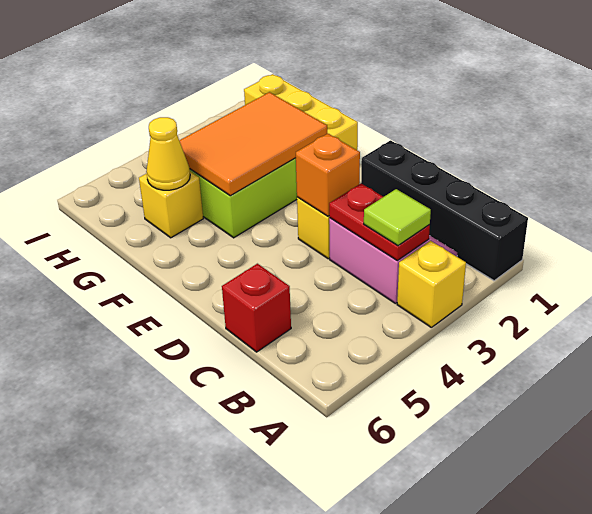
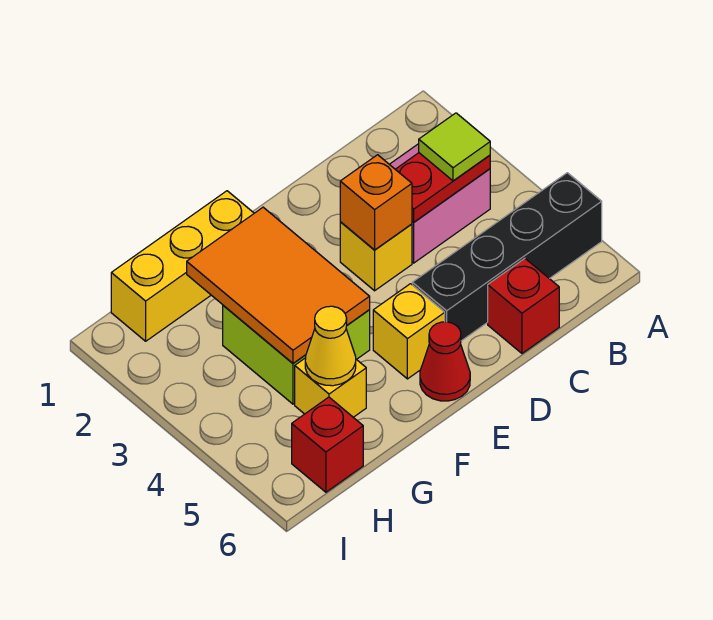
black 1x4 brick [361,140,528,281] -> black 1x4 brick moved to [412,173,602,341]
yellow 1x1 brick [397,241,466,327] -> yellow 1x1 brick moved to [373,284,445,379]
none -> red 1x1 cone [420,322,470,401]
none -> red 1x1 brick [292,397,363,492]

